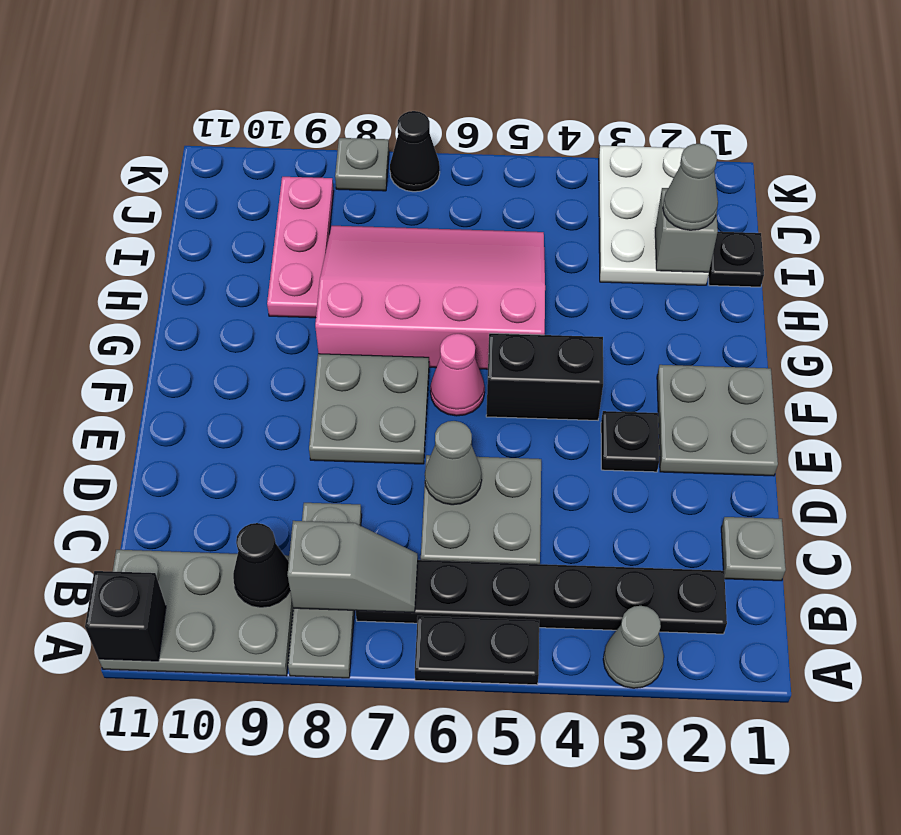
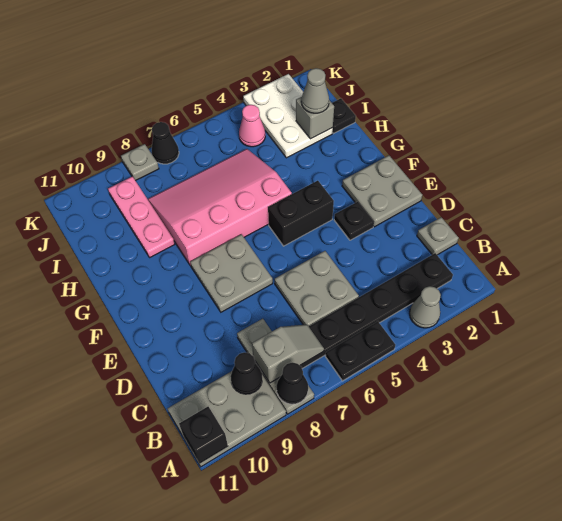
none -> black 1x1 cone [277,362,308,404]
grey 1x1 cone [425,421,482,505] -> none
pink 1x1 cone [430,334,485,416] -> pink 1x1 cone moved to [239,105,265,147]

